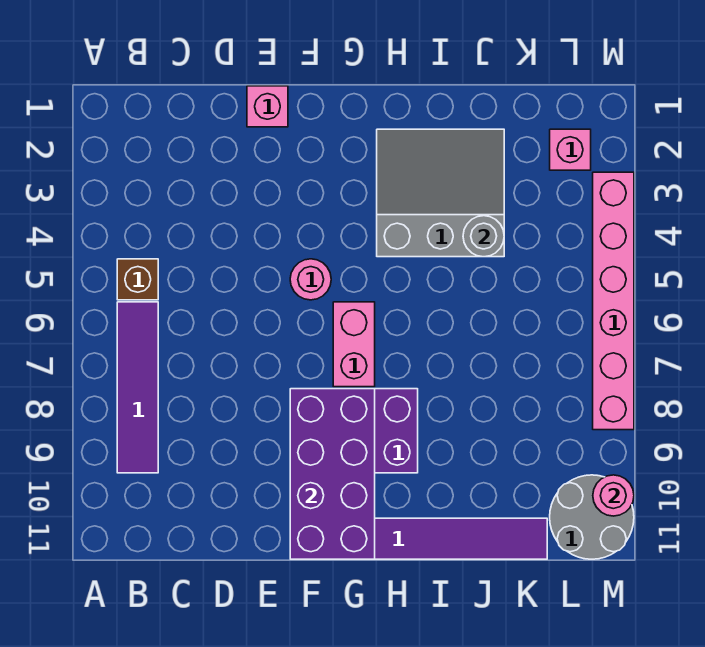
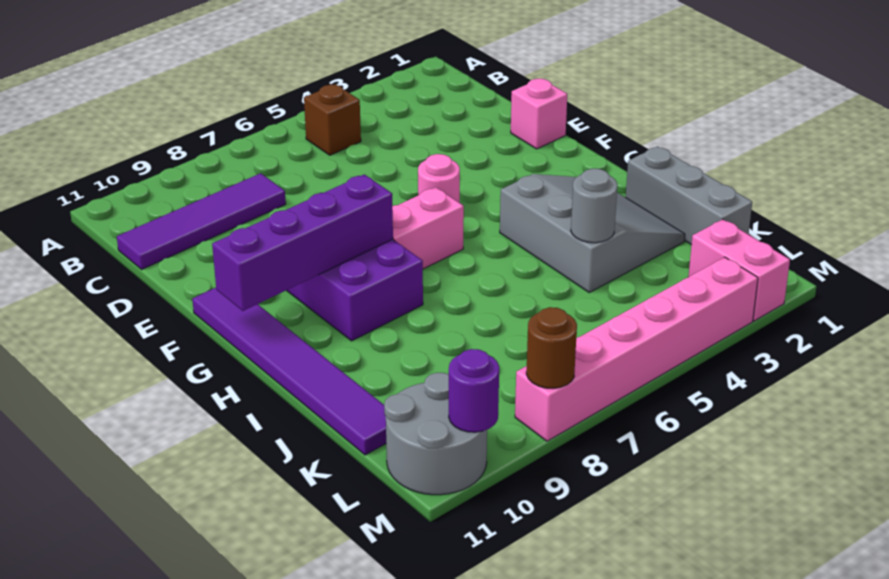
purple 1x4 tile [117,302,158,473] -> purple 1x4 tile moved to [117,173,286,269]
purple 2x4 brick [290,389,375,559] -> purple 1x4 brick [212,174,393,311]
none -> grey 1x3 brick [626,146,752,245]
pink 1x1 brick [550,129,591,170] -> pink 1x2 brick [689,219,790,321]
none -> brown 1x1 round brick [526,307,577,388]
pink 1x1 round brick [593,475,634,516] -> purple 1x1 round brick [449,349,499,432]

